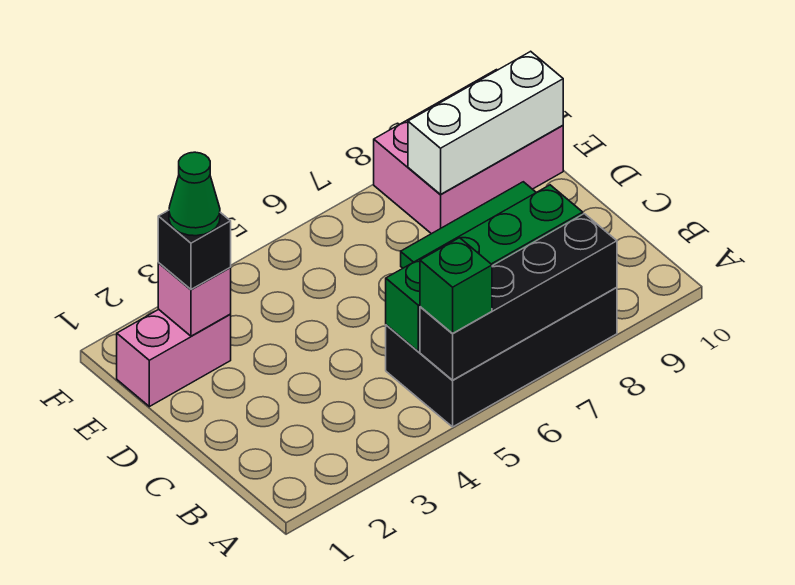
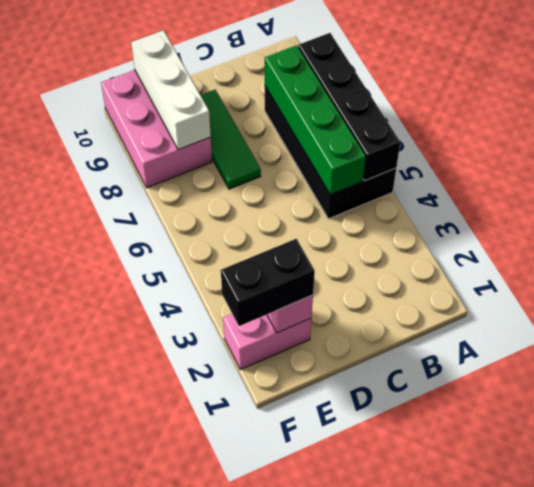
green 1x1 brick [420,238,492,334] -> none
pink 1x2 brick [117,309,231,407] -> pink 1x2 brick turned to [223,314,311,370]
black 1x1 brick [158,210,231,289] -> black 1x2 brick [221,239,315,326]
green 1x1 cone [169,152,220,236] -> none

